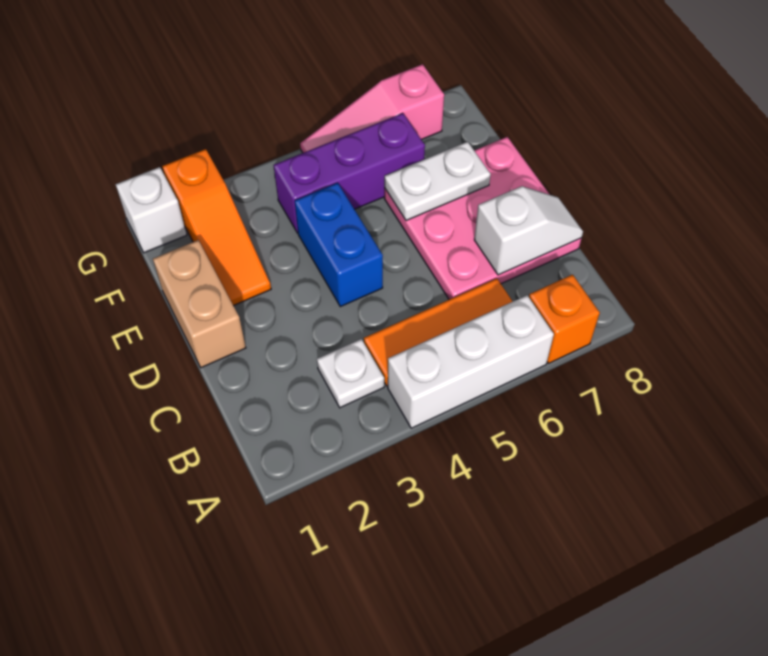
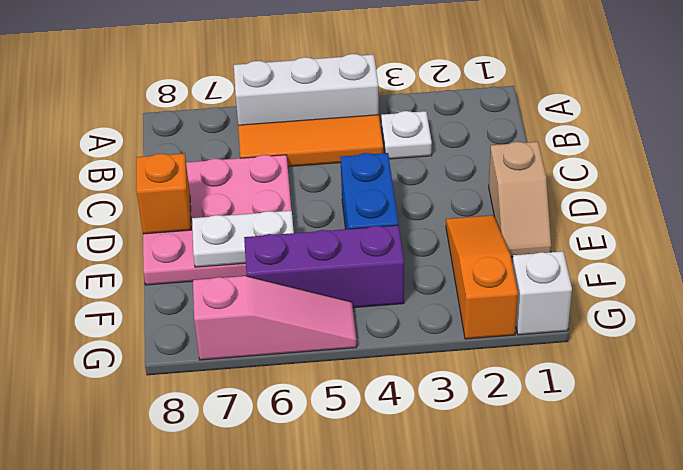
orange 1x1 brick [529,275,600,363] -> orange 1x1 brick moved to [136,153,191,234]
white 1x2 slope [474,186,583,275] -> none
tan 1x2 brick [153,240,246,368] -> tan 1x2 slope [489,142,551,257]

